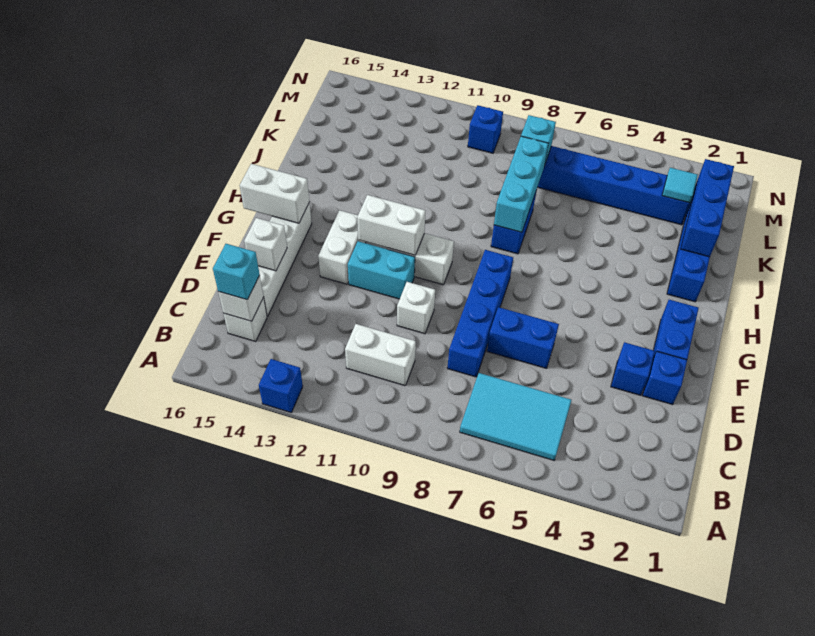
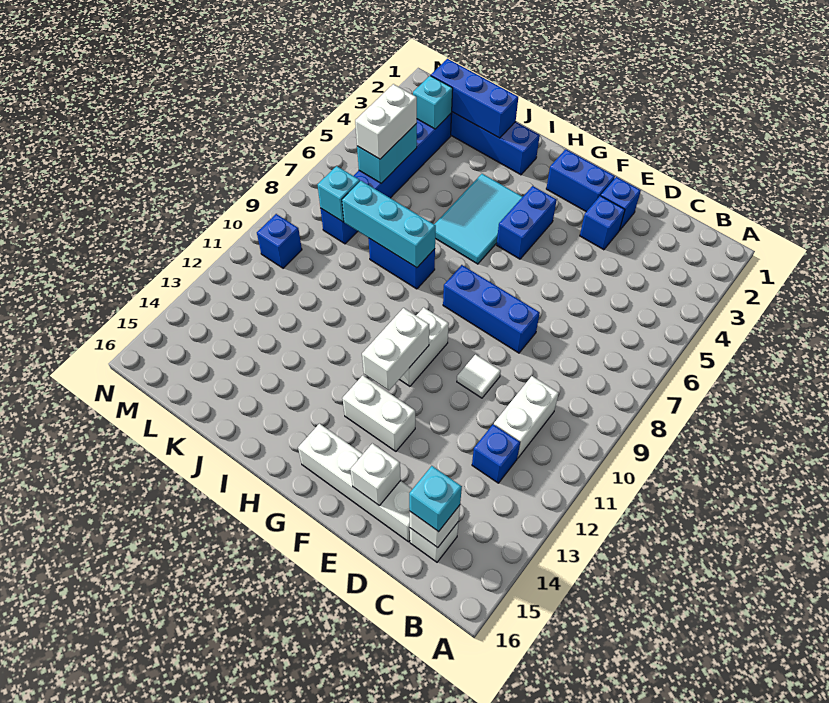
blue 1x1 brick [259,359,303,412] -> blue 1x1 brick moved to [472,424,520,483]
cyan 2x3 tile [460,373,571,460] -> cyan 2x3 tile moved to [434,174,522,264]
blue 1x4 brick [447,250,513,377] -> blue 1x3 brick [443,265,540,353]
blue 1x2 brick [487,307,559,368] -> blue 1x2 brick moved to [497,186,557,259]
white 1x1 brick [397,282,435,334] -> white 1x1 tile [457,355,501,398]
cyan 1x2 brick [348,241,415,299] -> cyan 1x2 brick moved to [357,124,417,183]
white 1x2 brick [240,164,309,223] -> white 1x2 brick moved to [355,84,417,159]
cyan 1x1 tile [662,168,698,203] -> cyan 1x1 brick [413,76,453,129]

